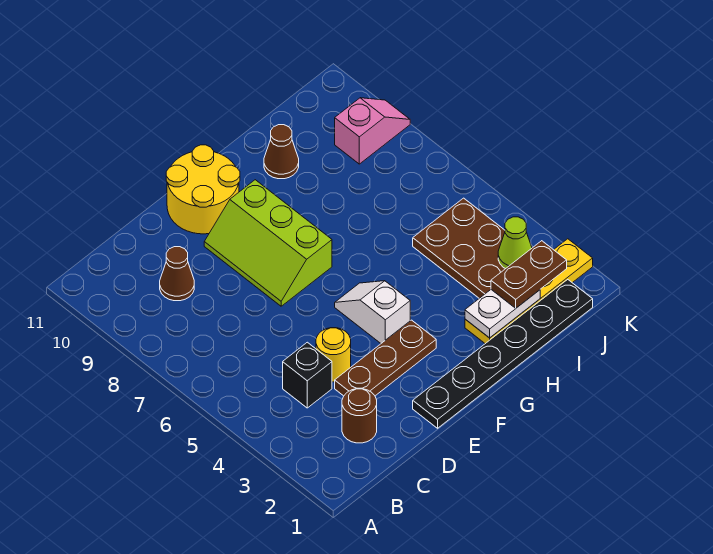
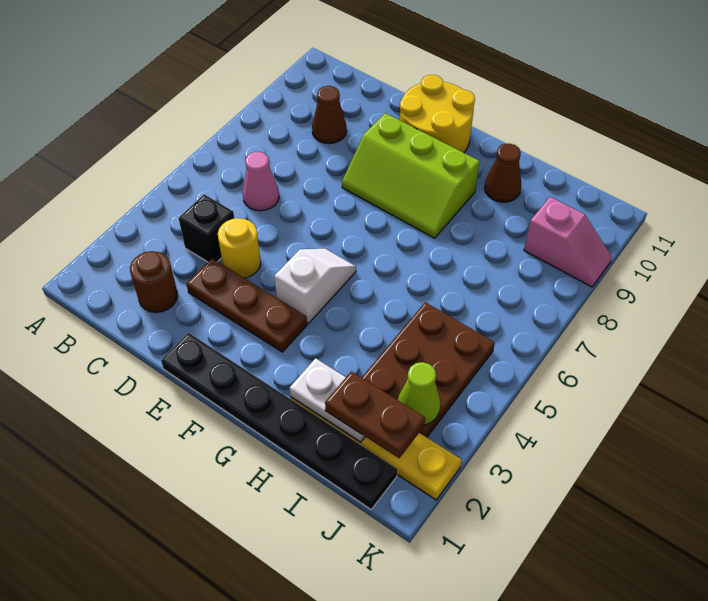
none -> pink 1x1 cone [243,152,279,211]
lime 2x3 slope [204,180,332,306] -> lime 2x3 slope turned to [342,113,480,238]

